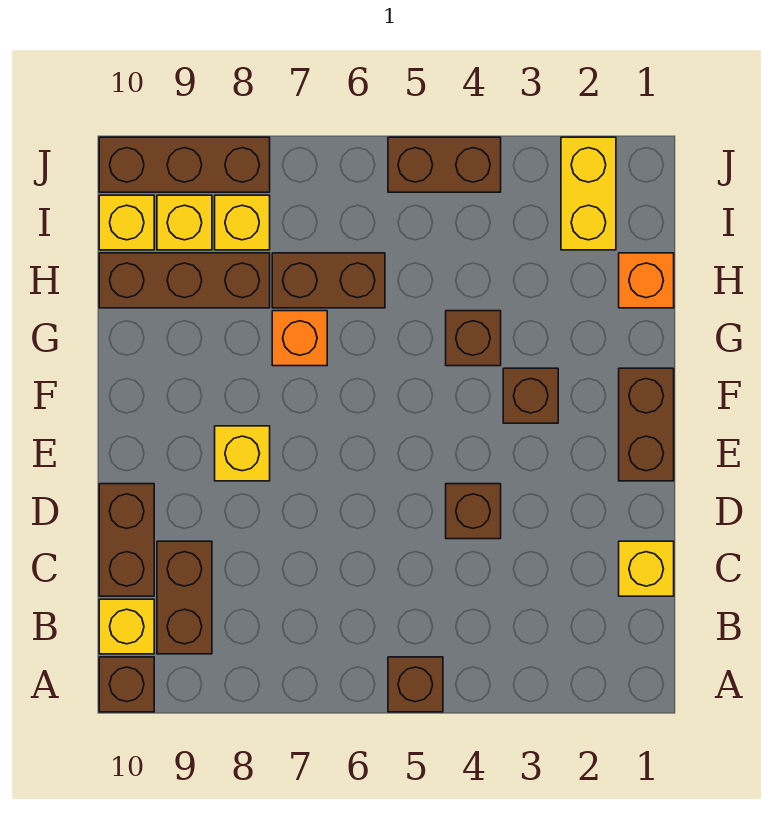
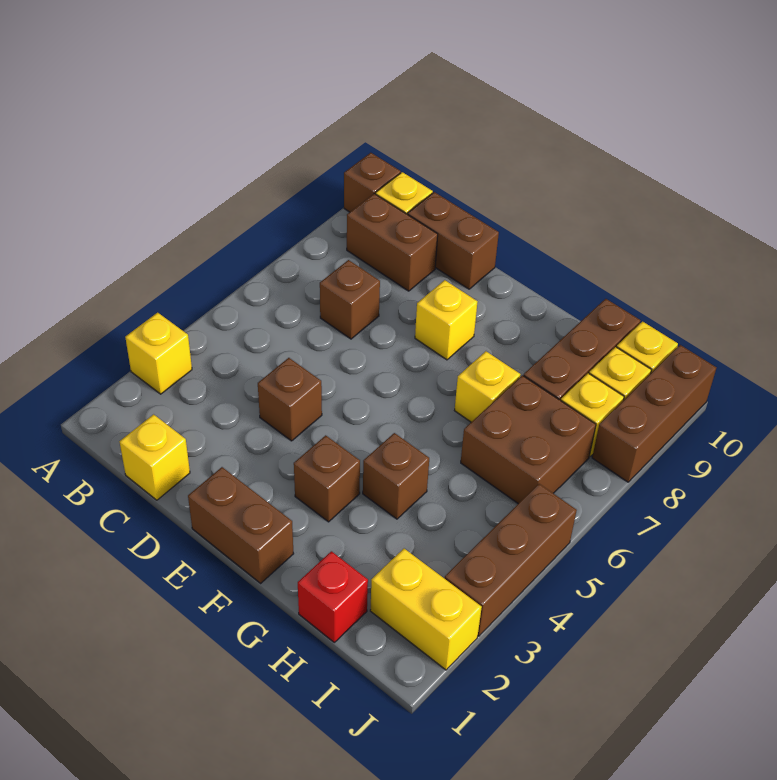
none -> yellow 1x1 brick [125,313,192,394]
brown 1x1 brick [388,657,443,712] -> brown 1x1 brick moved to [320,260,380,339]
orange 1x1 brick [272,311,327,366] -> yellow 1x1 brick [455,351,520,422]
orange 1x1 brick [619,253,674,308] -> red 1x1 brick [298,551,368,642]
brown 1x2 brick [272,253,385,308] -> brown 2x2 brick [461,375,596,504]
brown 1x2 brick [388,137,501,192] -> brown 1x3 brick [445,484,577,636]

